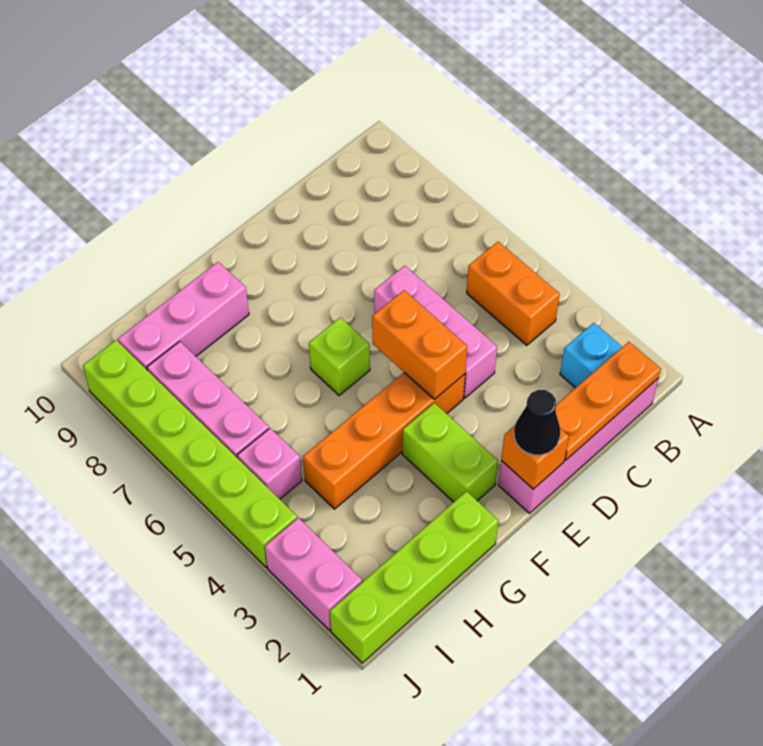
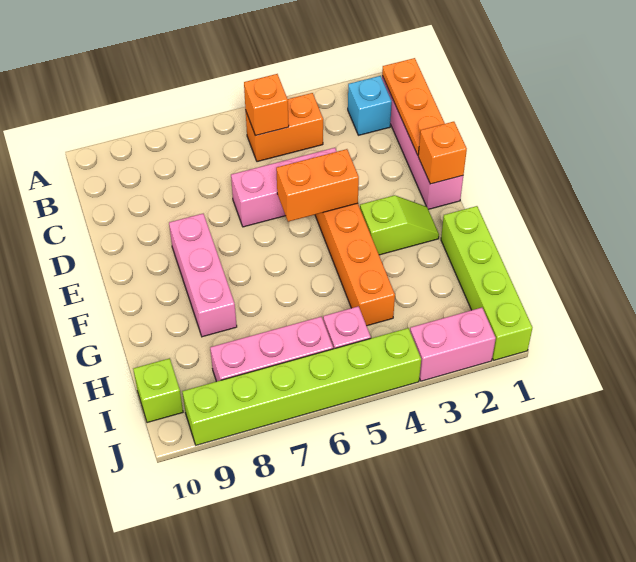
none -> orange 1x1 brick [244,74,289,136]
black 1x1 cone [514,390,560,455] -> none
lime 1x2 brick [402,403,498,502] -> lime 1x2 slope [360,195,439,255]
lime 1x1 brick [309,318,370,396] -> lime 1x1 brick moved to [133,358,183,423]
pink 1x3 brick [118,262,249,370] -> pink 1x3 brick moved to [169,214,237,337]

